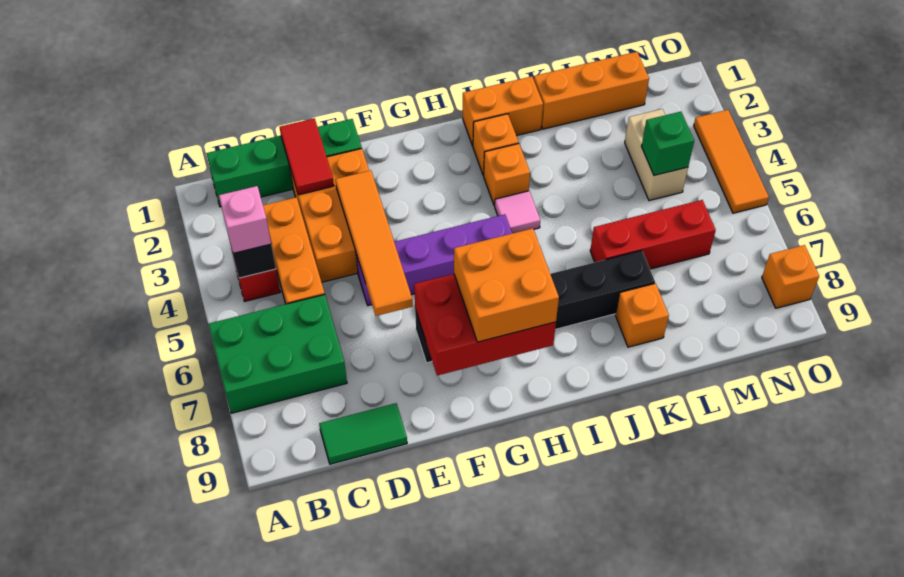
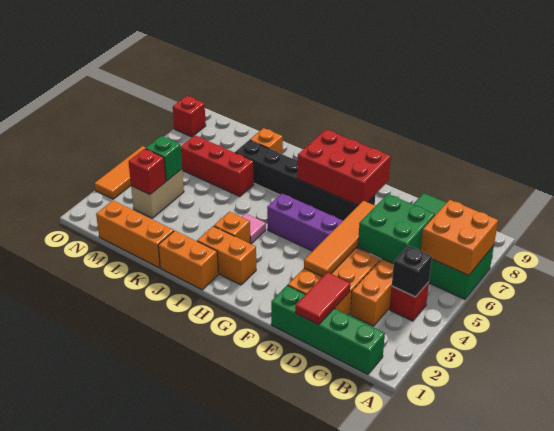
pink 1x1 brick [219,186,271,254] -> none
none -> green 2x2 brick [358,194,435,264]
orange 2x2 brick [454,228,559,342] -> orange 2x2 brick moved to [421,200,498,275]
orange 1x1 brick [473,114,519,176] -> orange 1x2 brick [197,226,256,285]
none -> red 1x1 brick [128,149,166,195]
orange 1x1 brick [762,245,819,308] -> red 1x1 brick [173,96,206,137]

